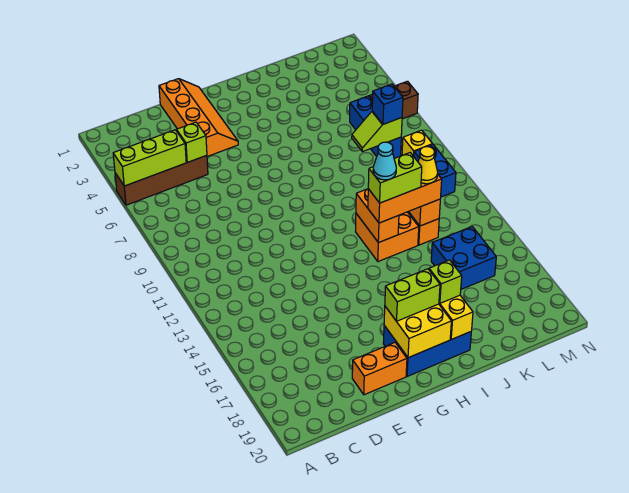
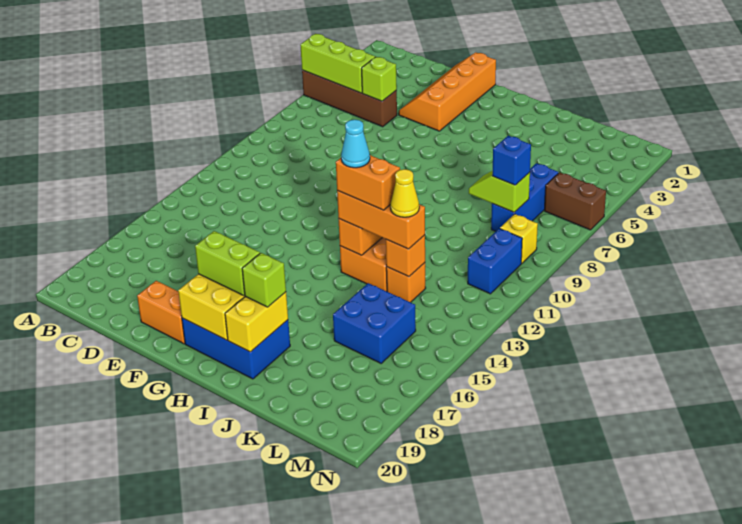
orange 2x4 slope [159,79,238,157] -> orange 2x4 slope turned to [399,52,496,131]
lime 1x2 brick [368,153,422,203] -> orange 1x2 brick [336,155,400,210]

